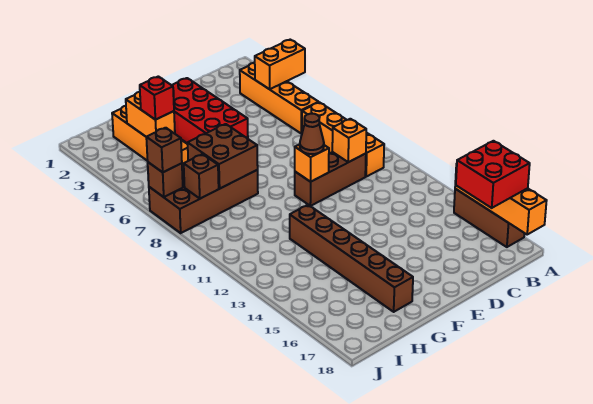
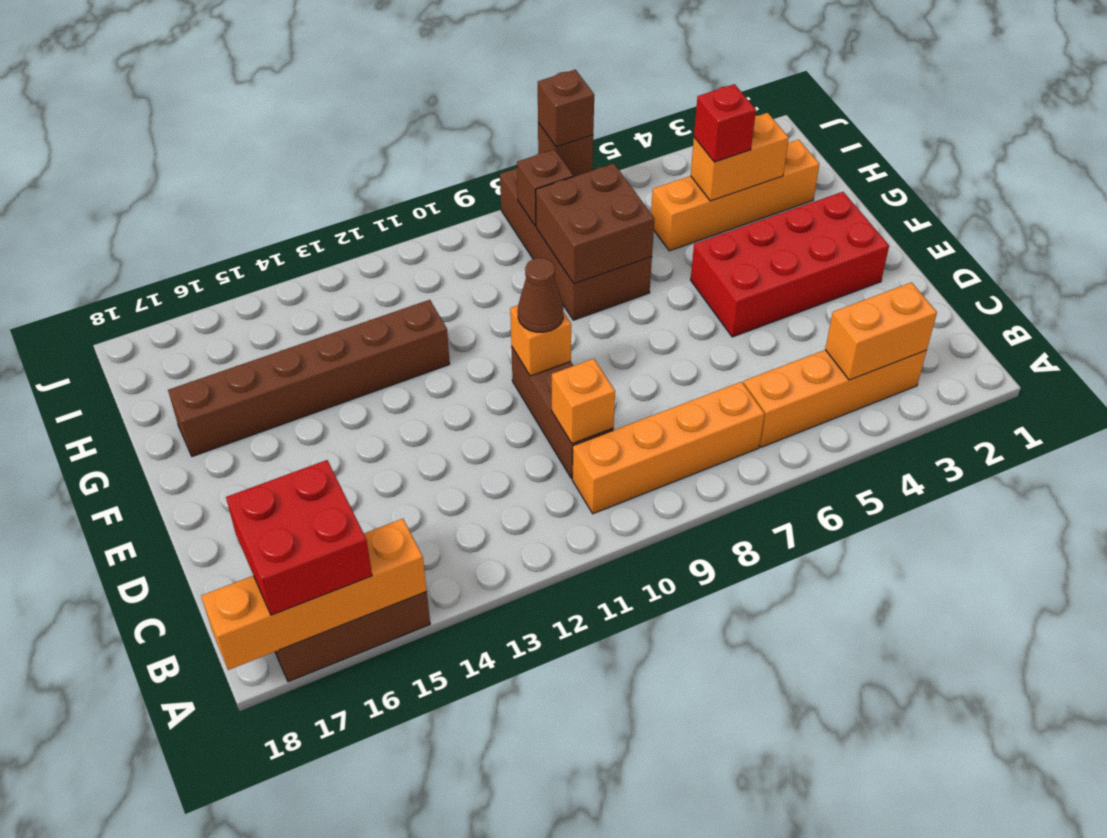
orange 1x2 brick [255,40,305,89] -> orange 1x2 brick turned to [825,282,937,380]

